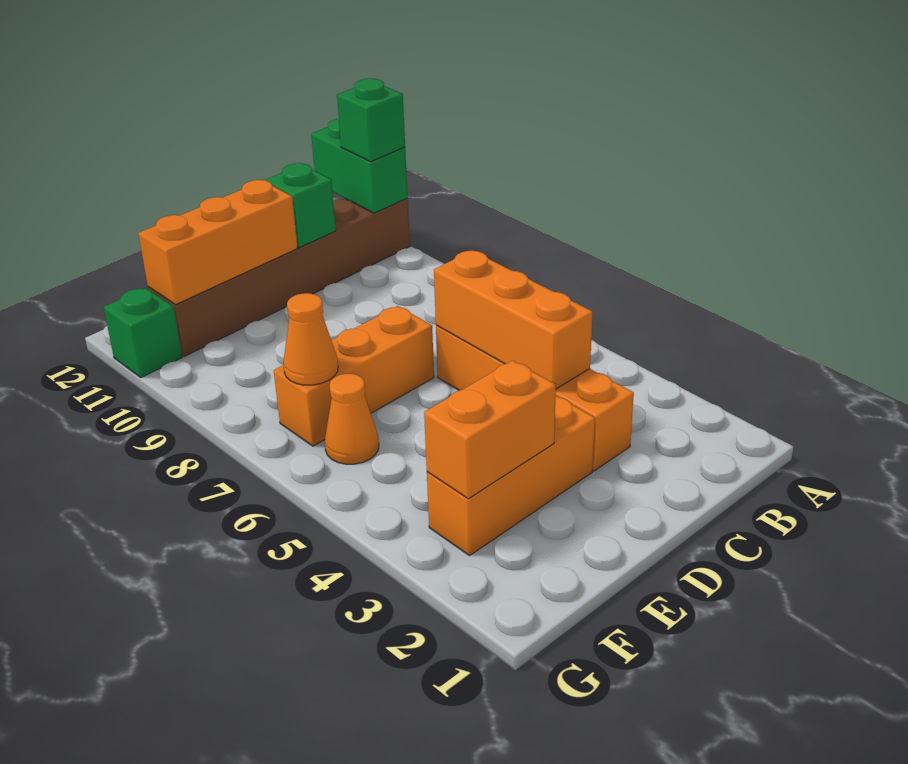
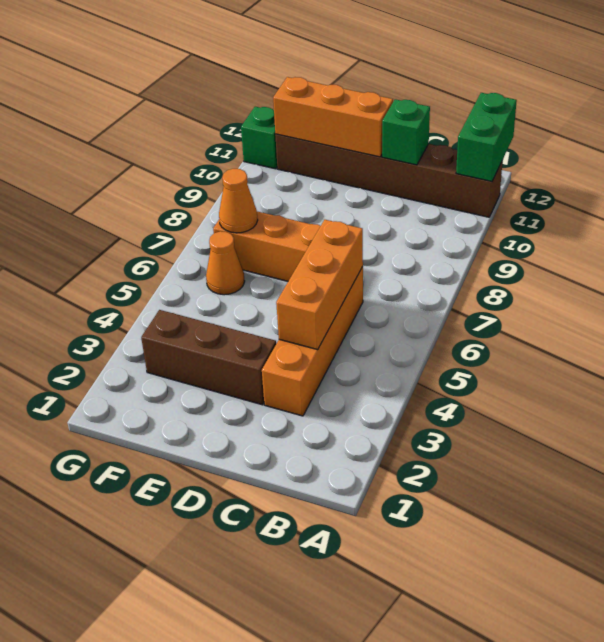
green 1x1 brick [337,79,405,161] -> none
orange 1x3 brick [427,395,595,556] -> brown 1x3 brick [141,310,276,405]
orange 1x2 brick [424,360,556,499] -> none

